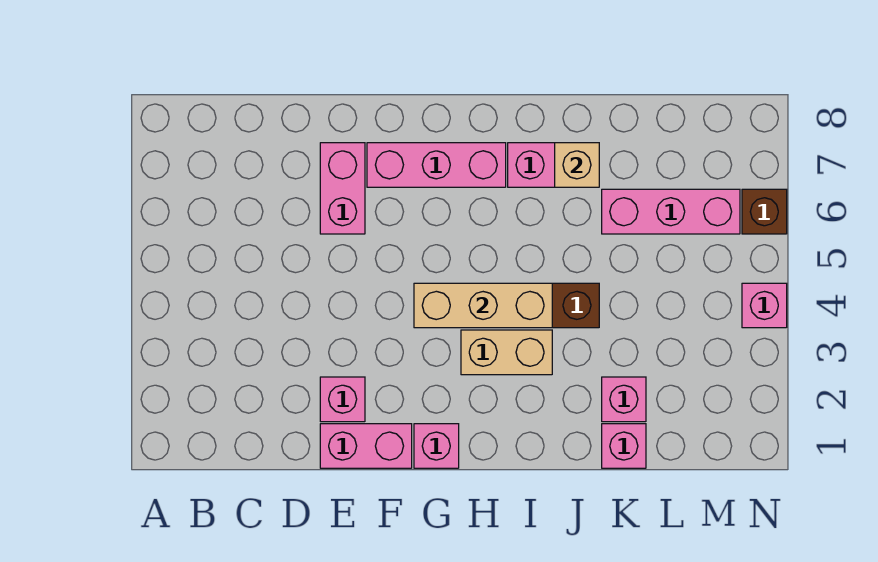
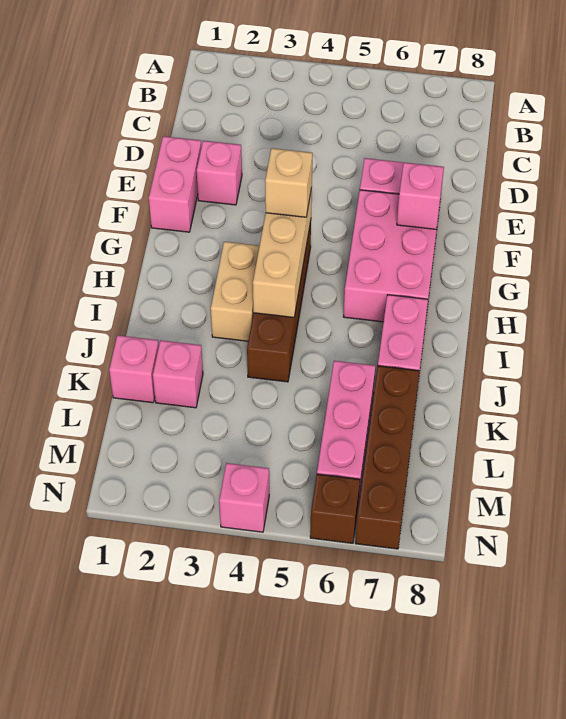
pink 1x3 brick [367,143,506,187] -> pink 2x3 brick [343,190,438,322]
pink 1x1 brick [414,424,459,468] -> pink 1x1 brick moved to [397,163,444,230]
tan 1x1 brick [555,143,599,187] -> tan 1x1 brick moved to [265,148,312,217]
none -> brown 1x4 brick [355,366,419,549]

